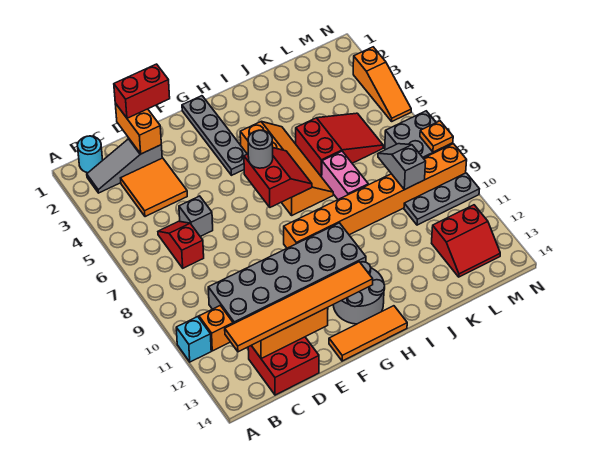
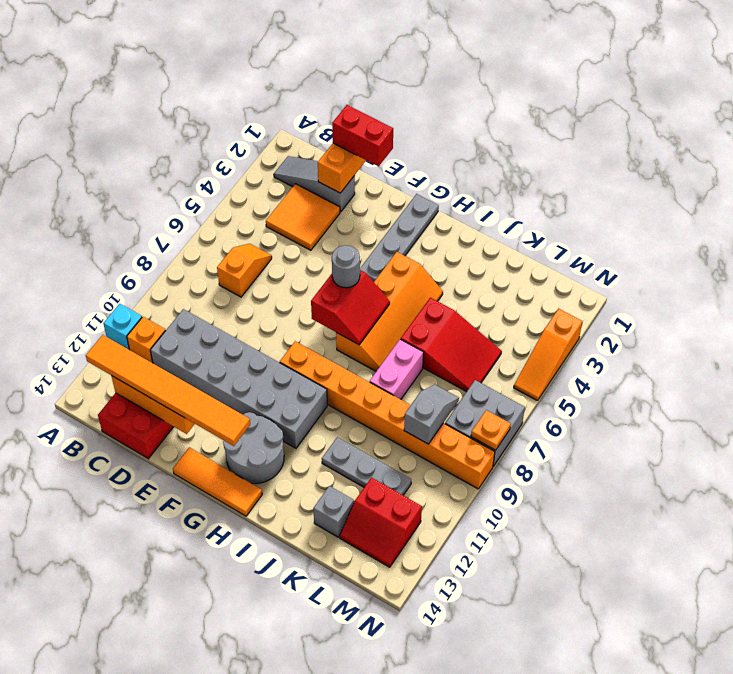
cyan 1x1 round brick [78,136,103,173] -> none
red 1x2 slope [158,221,204,268] -> orange 1x2 slope [217,244,272,297]
grey 1x1 brick [179,196,213,236] -> grey 1x1 brick moved to [313,486,354,537]
grey 1x3 plate [404,173,479,225] -> grey 1x3 plate moved to [322,437,411,495]

